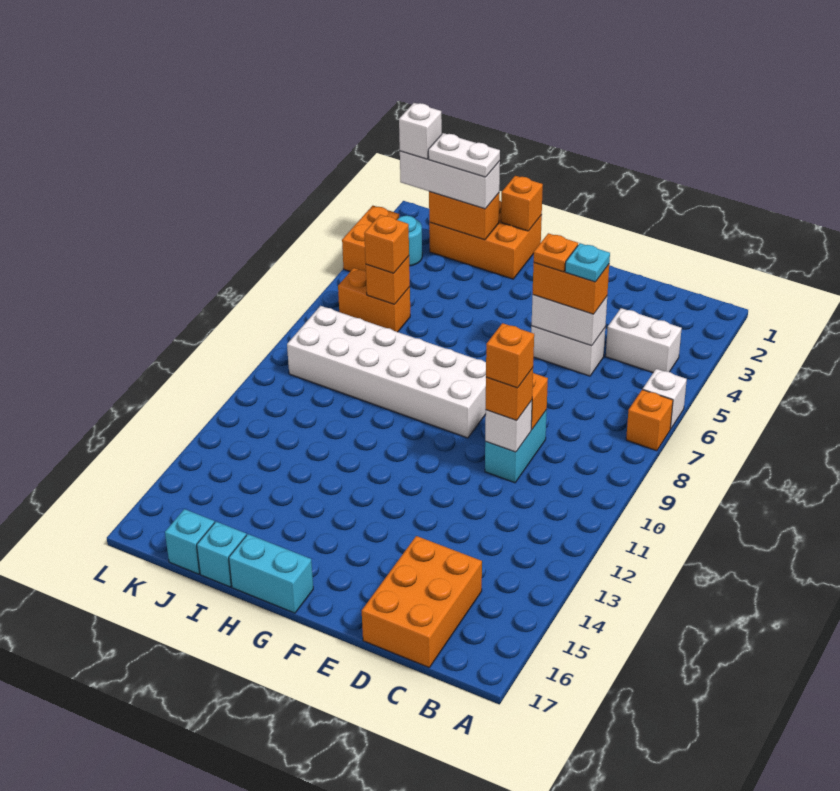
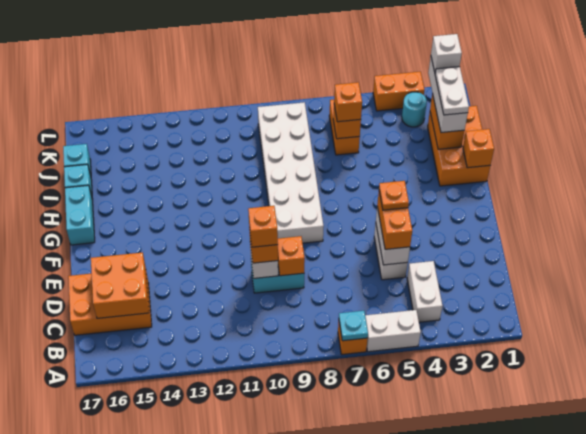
white 1x1 brick [643,369,687,429] -> white 1x2 brick [365,310,421,352]
none -> orange 2x2 brick [91,252,149,318]
cyan 1x1 plate [565,243,610,282] -> cyan 1x1 plate moved to [339,311,368,341]

